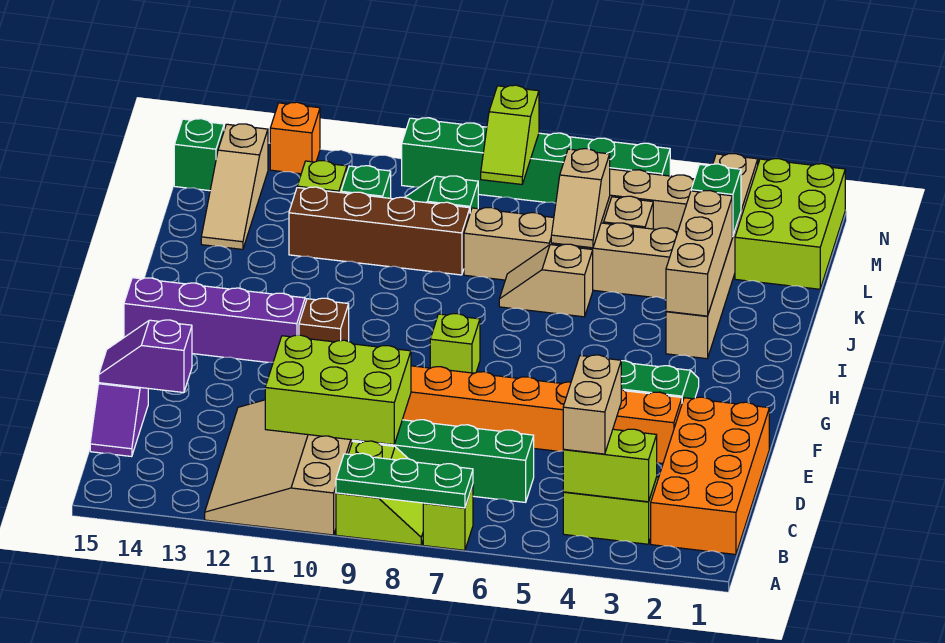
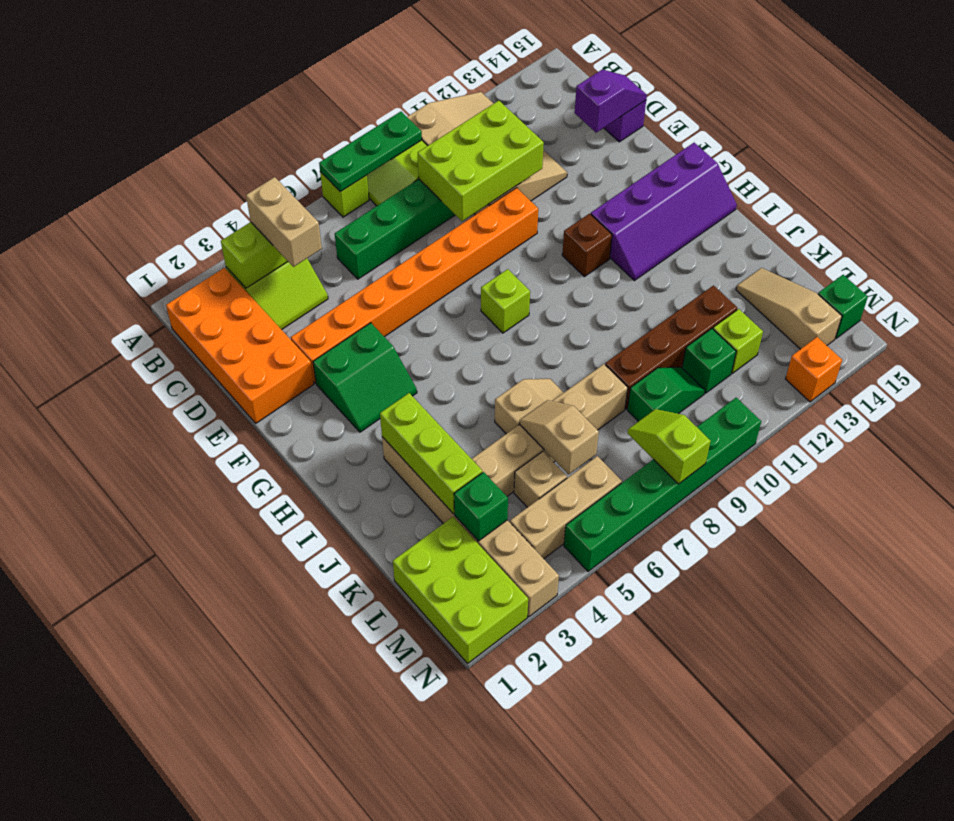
tan 1x3 brick [666,191,732,316] -> lime 1x3 brick [380,393,482,514]

